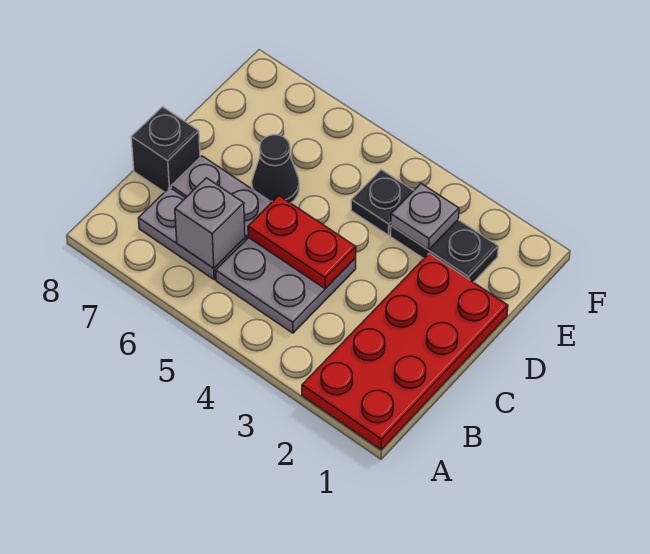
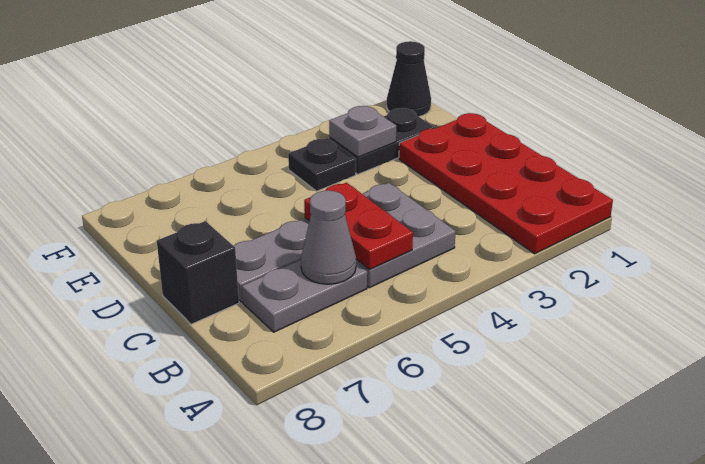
grey 1x1 brick [175,178,245,268] -> grey 1x1 cone [301,190,356,284]
red 1x2 plate [248,196,356,289] -> red 1x2 plate turned to [304,183,413,270]
black 1x1 cone [252,135,299,203] -> black 1x1 cone moved to [387,41,431,117]

